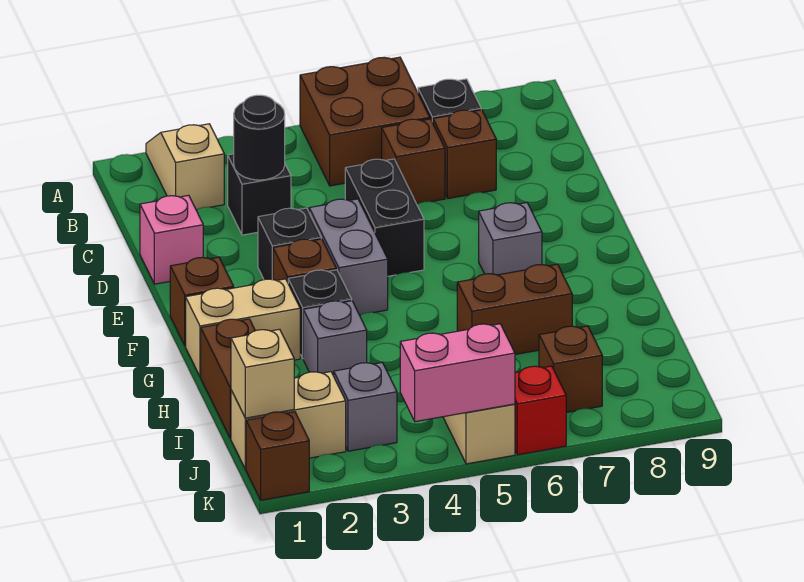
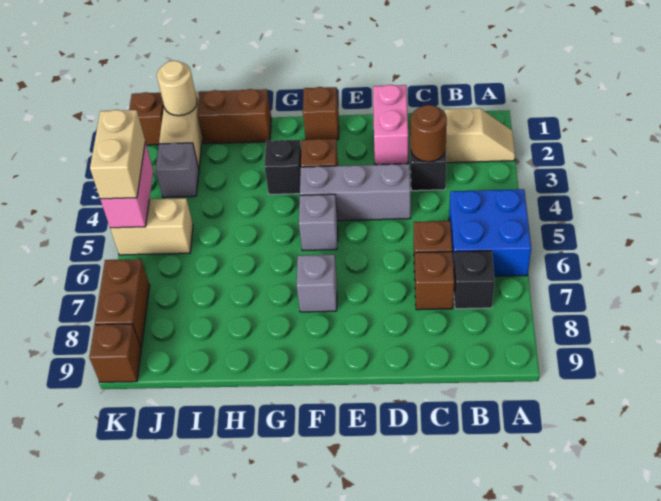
brown 2x2 brick [300,57,430,186] -> blue 2x2 brick [449,189,531,276]
black 1x1 round brick [234,95,285,180] -> brown 1x1 round brick [410,105,447,162]
pink 1x1 brick [140,195,203,284] -> pink 1x2 brick [373,85,408,165]
black 1x2 brick [345,159,424,276] -> none
black 1x1 brick [258,208,321,280] -> none
grey 1x2 brick [309,199,388,315] -> grey 1x3 brick [300,164,411,221]
tan 1x2 brick [186,279,300,377] -> tan 1x2 brick moved to [90,110,145,199]
grey 1x1 brick [303,301,367,376] -> grey 1x1 brick moved to [299,194,338,250]
brown 1x2 brick [457,264,572,354] -> brown 1x2 brick moved to [95,259,150,348]
tan 1x1 brick [231,329,294,418] -> tan 1x1 round brick [157,61,197,116]
brown 1x1 brick [539,326,602,413] -> brown 1x1 brick moved to [89,324,141,382]
red 1x1 brick [515,366,566,455] -> none

